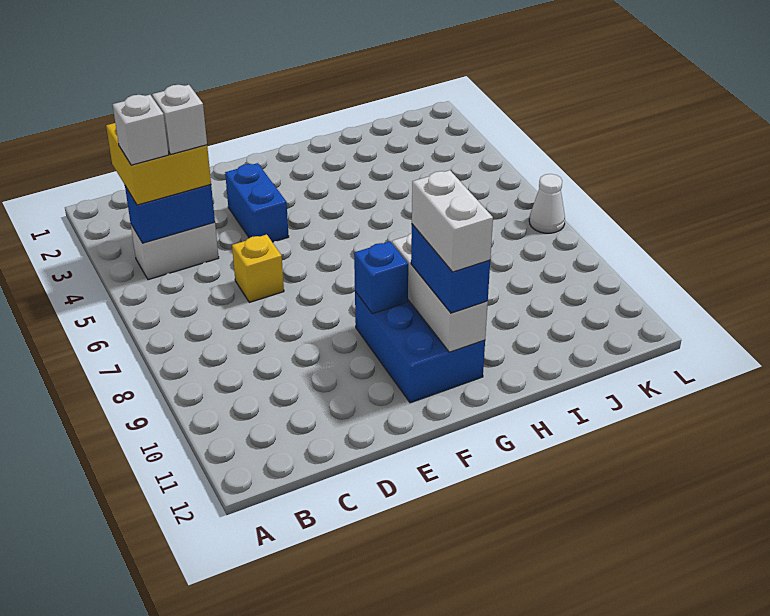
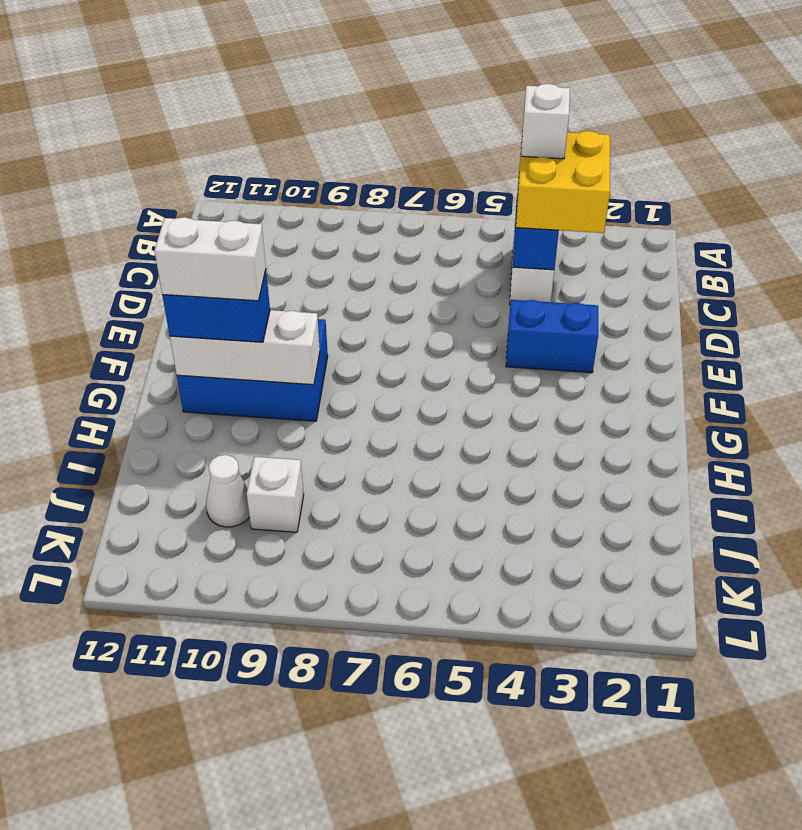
white 1x1 brick [152,85,207,154] -> white 1x1 brick moved to [247,457,304,532]
yellow 1x1 brick [232,235,284,302] -> none
blue 1x1 brick [354,241,408,314] -> none
white 1x1 cone [529,174,565,233] -> white 1x1 cone moved to [206,455,250,527]

